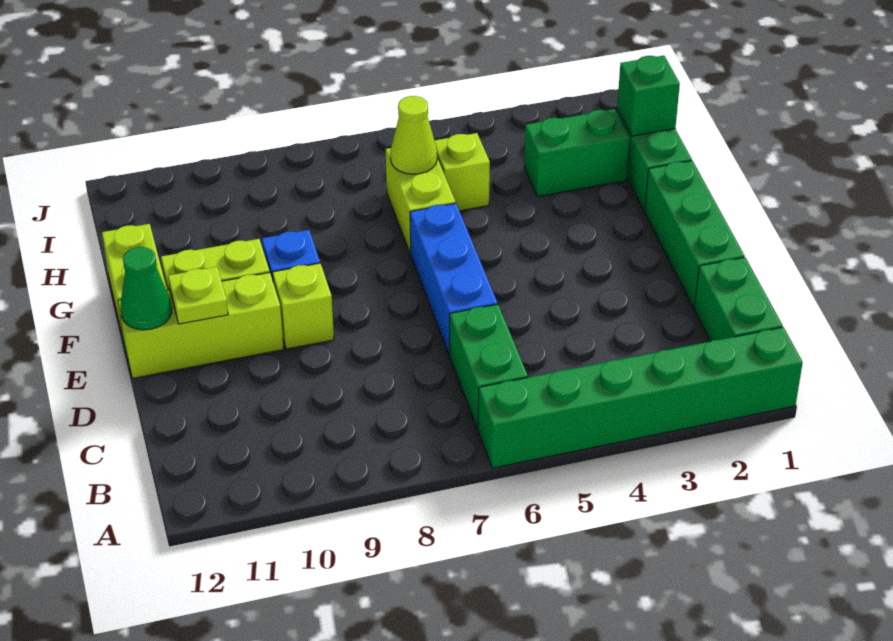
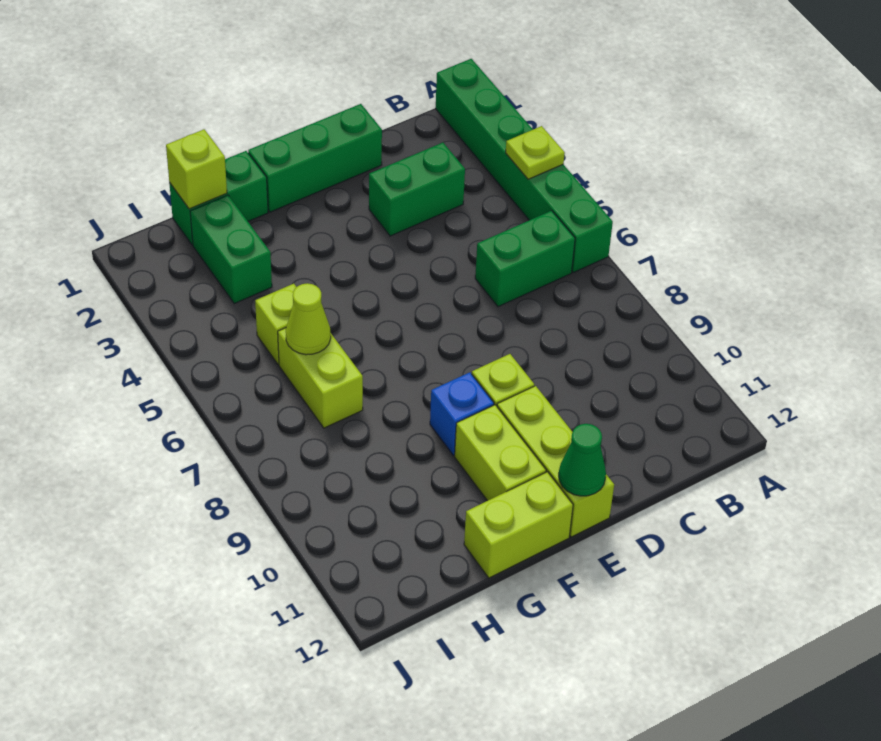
green 1x2 brick [694,257,783,341] -> green 1x2 brick moved to [369,143,465,236]
blue 1x3 brick [410,203,497,356] -> none
lime 1x1 plate [168,267,228,324] -> lime 1x1 plate moved to [506,126,565,179]
lime 1x2 brick [386,148,456,254] -> lime 1x2 brick turned to [278,328,363,428]
green 1x1 brick [617,56,680,136] -> lime 1x1 brick [166,129,227,209]

